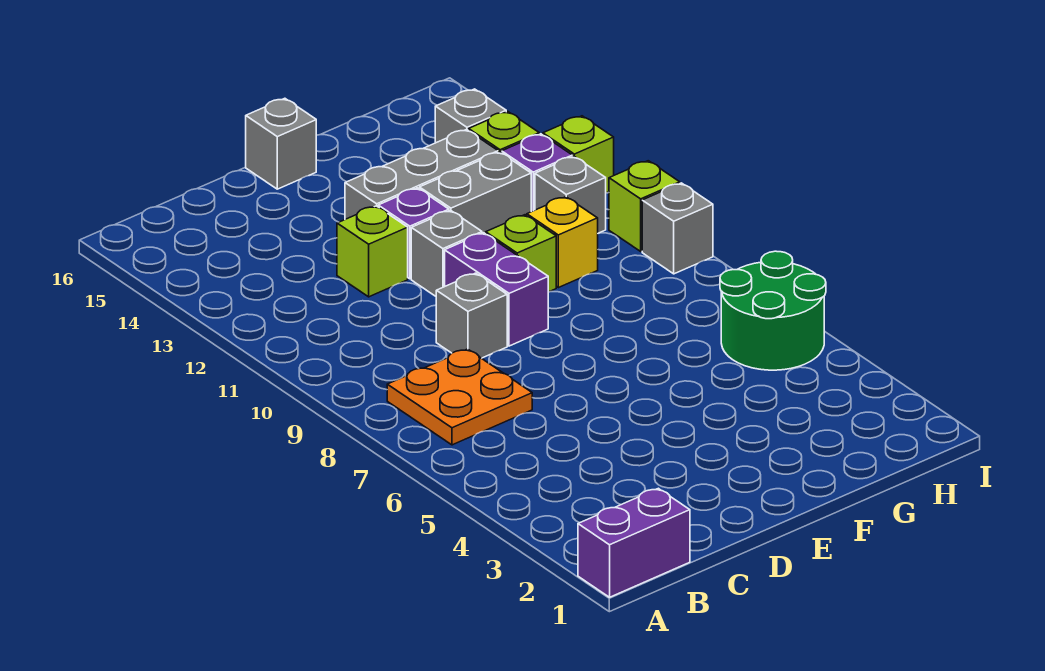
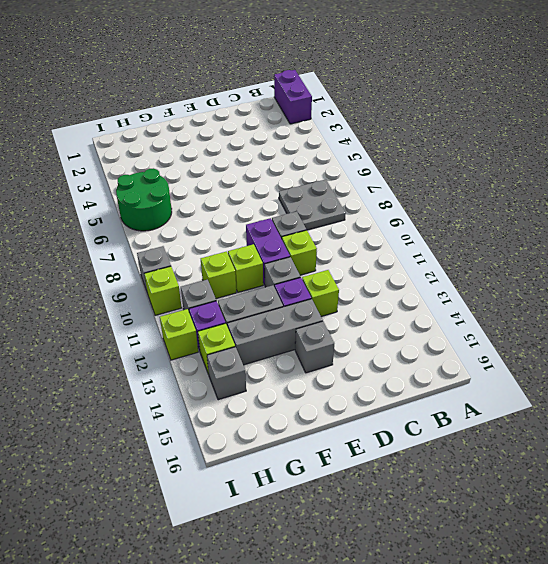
purple 1x2 brick [578,488,690,597] -> purple 1x2 brick turned to [274,70,312,124]
orange 2x2 plate [387,349,532,445] -> grey 2x2 plate [279,179,346,230]
none -> lime 1x1 brick [282,230,317,275]
grey 1x1 brick [246,98,316,189] -> grey 1x1 brick moved to [295,321,334,373]
yellow 1x1 brick [527,197,598,288] -> lime 1x1 brick [201,252,236,299]

